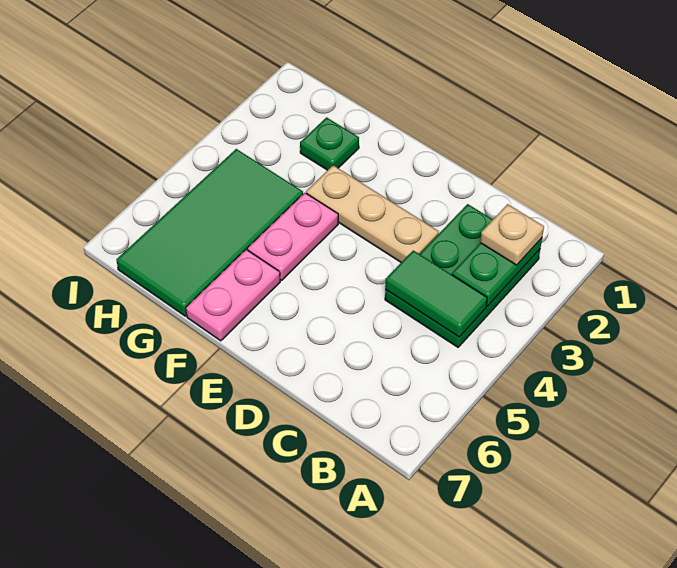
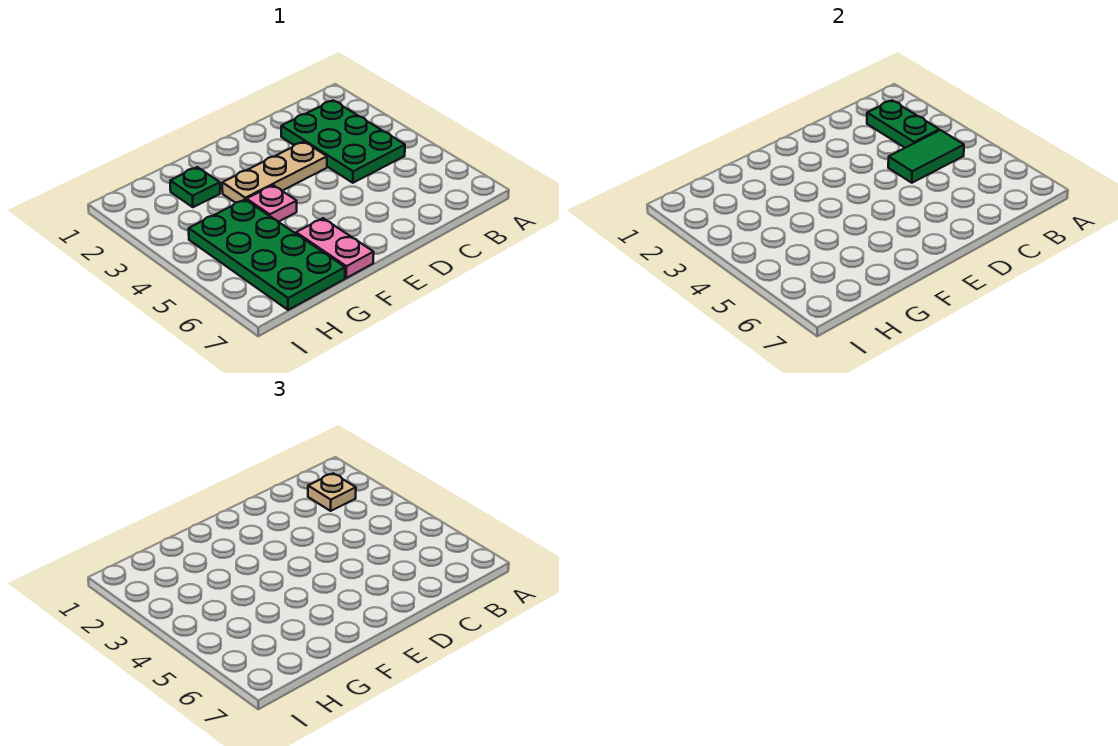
pink 1x2 plate [247,193,338,280] -> pink 1x1 plate [246,185,297,222]
green 2x4 tile [116,149,303,316] -> green 2x4 plate [189,200,345,310]

